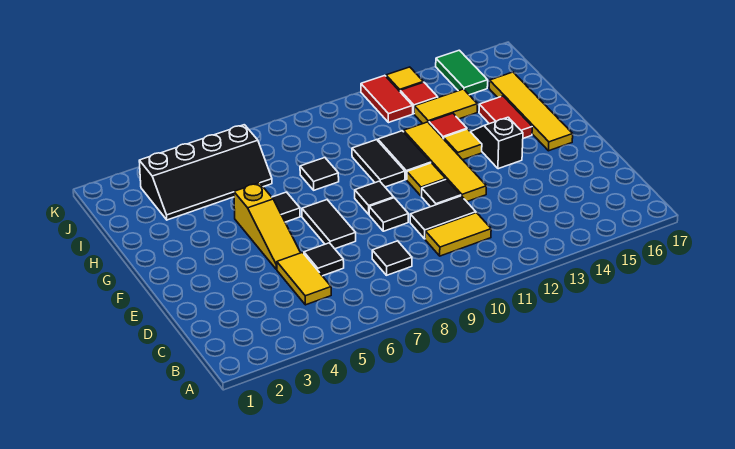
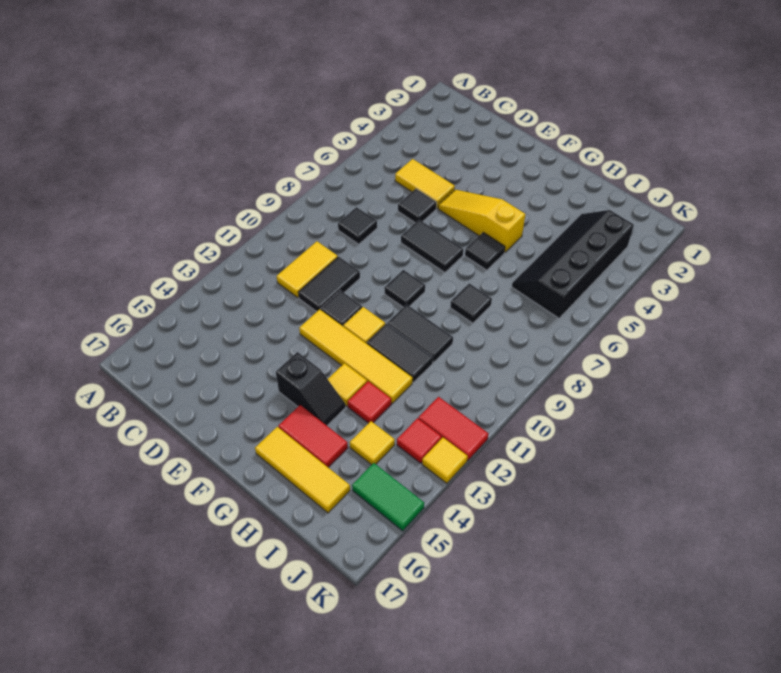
black 1x1 tile [369,198,408,231] -> none
yellow 1x4 tile [489,72,573,151] -> yellow 1x3 tile [255,427,350,513]
yellow 1x2 tile [414,89,477,124] -> yellow 1x1 tile [350,421,395,465]

